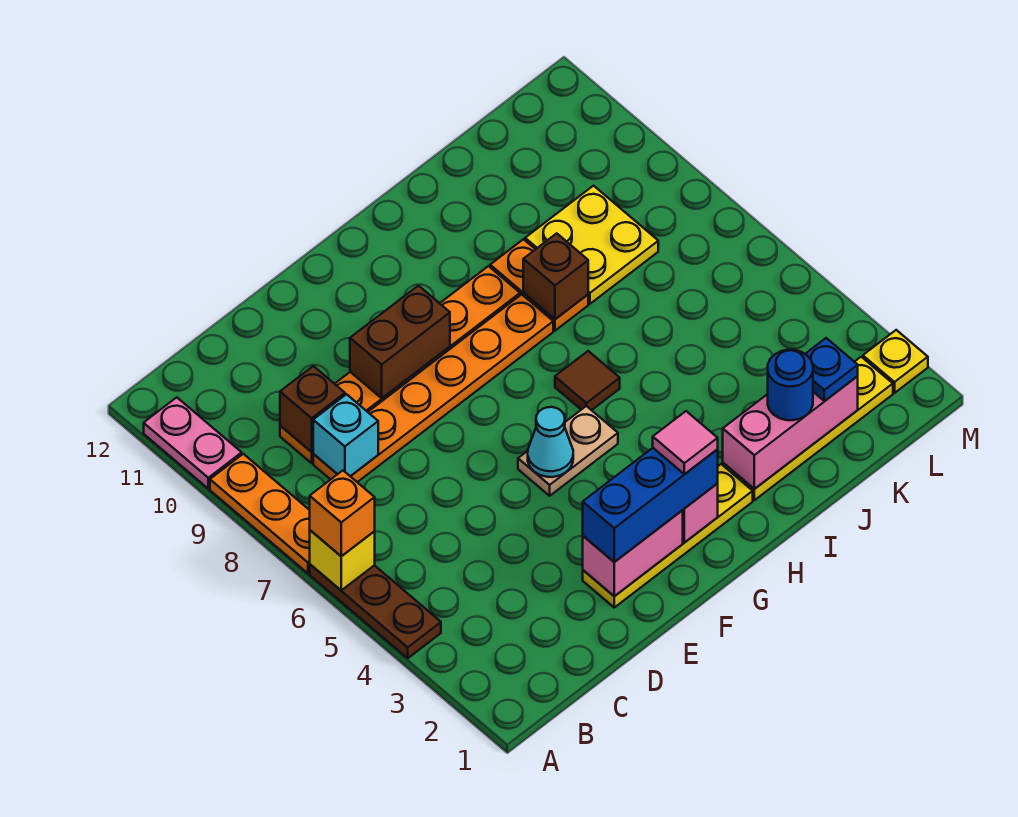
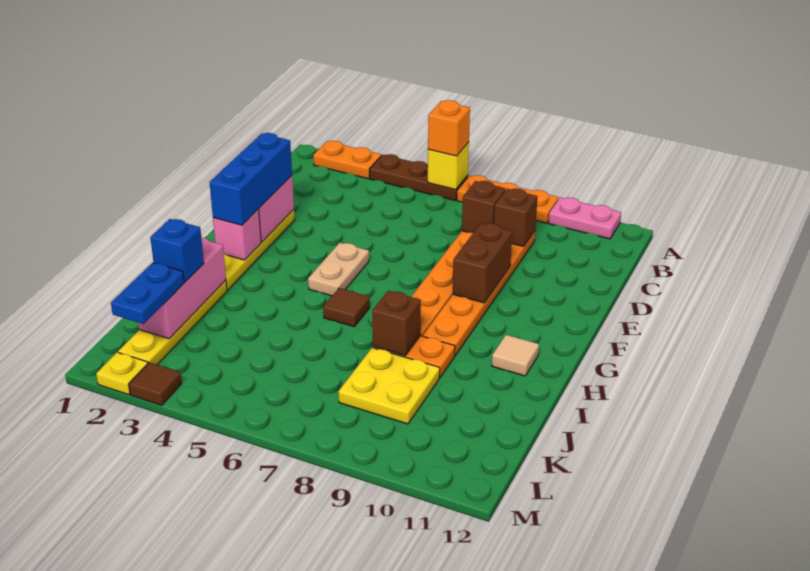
none -> orange 1x2 plate [313,141,381,179]
cyan 1x1 brick [313,394,378,476] -> brown 1x1 brick [462,181,505,233]
cyan 1x1 cone [528,407,573,477] -> none
pink 1x1 tile [653,411,718,474] -> none
none -> tan 1x1 tile [492,335,539,376]
blue 1x1 round brick [768,350,813,420] -> blue 1x1 brick [150,219,204,282]
blue 1x1 plate [806,338,858,401] -> blue 1x2 plate [111,263,184,324]
none -> brown 1x1 tile [129,362,182,405]

